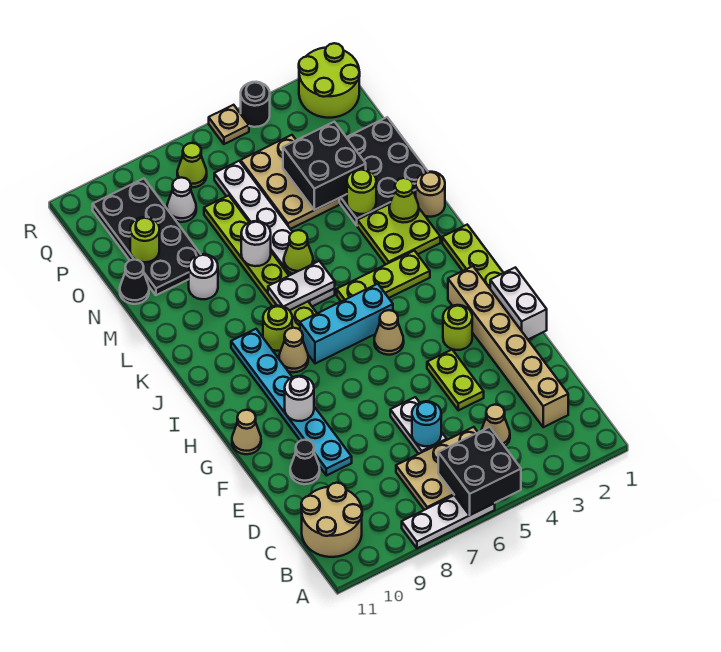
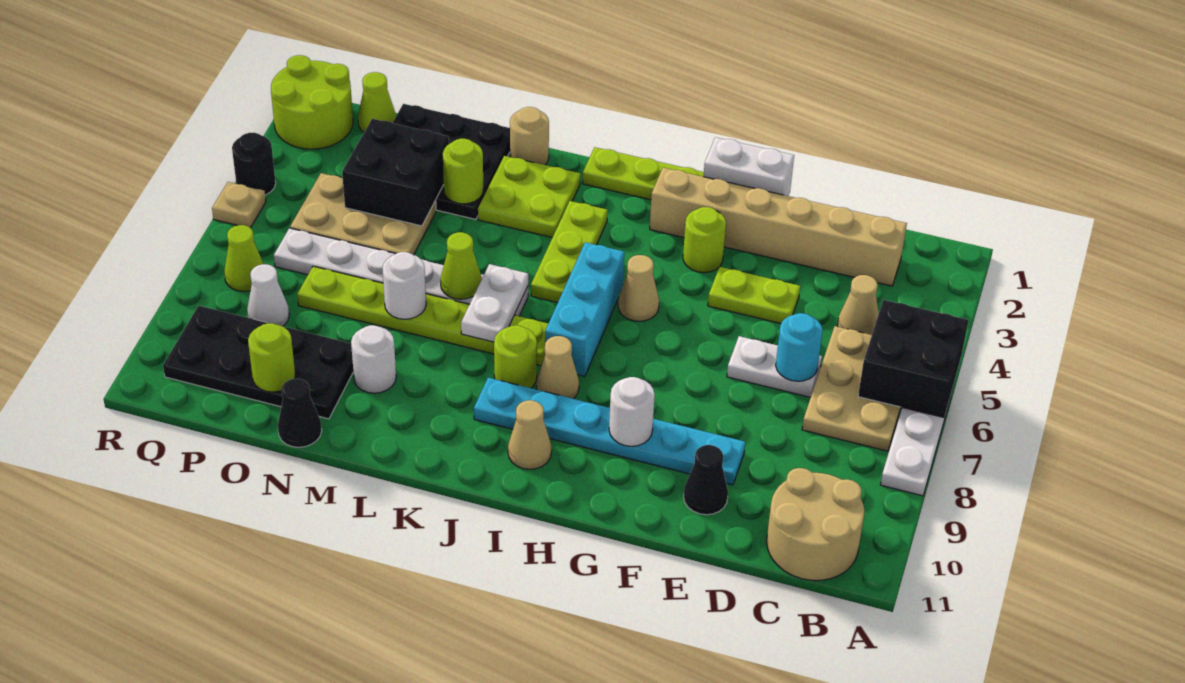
tan 1x1 cone [232,410,261,454] -> tan 1x1 cone moved to [508,400,552,469]
lime 1x1 cone [389,178,419,223] -> lime 1x1 cone moved to [358,72,396,132]

